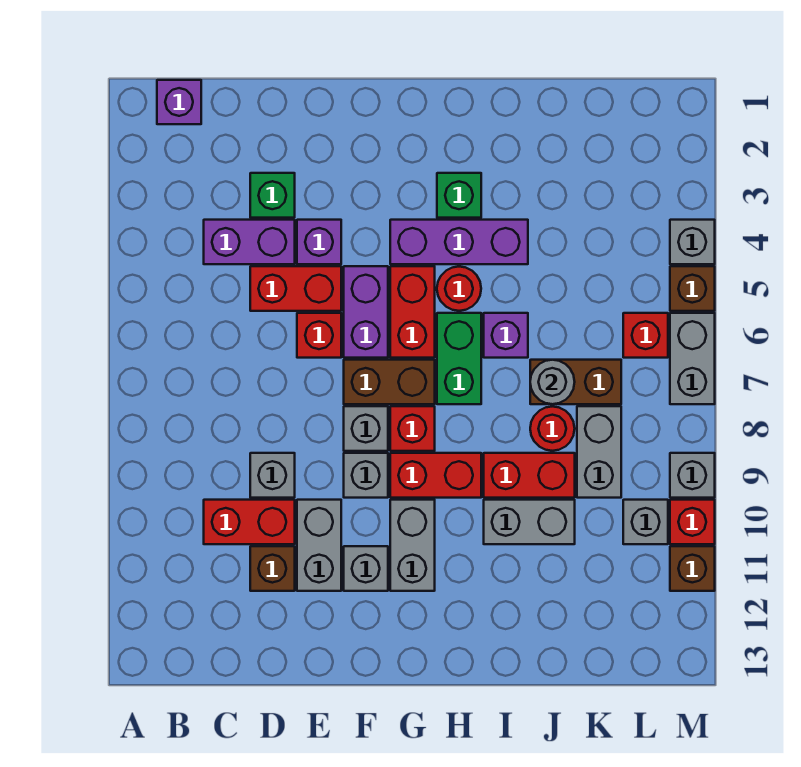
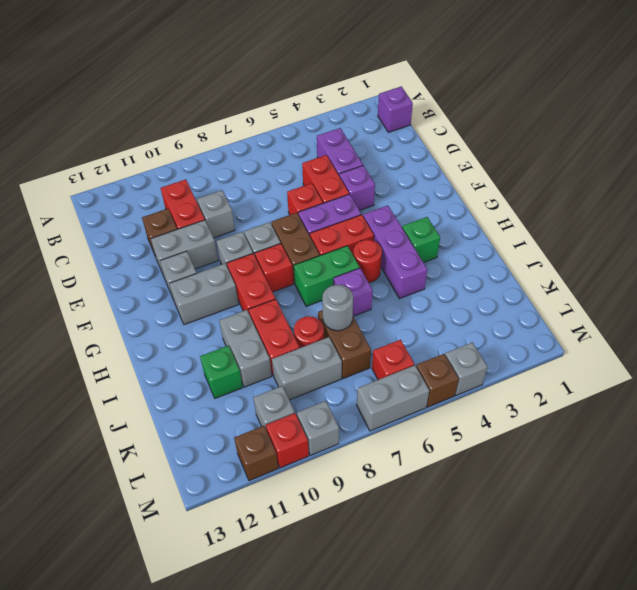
green 1x1 brick [250,173,295,218] -> green 1x1 brick moved to [200,346,243,398]

